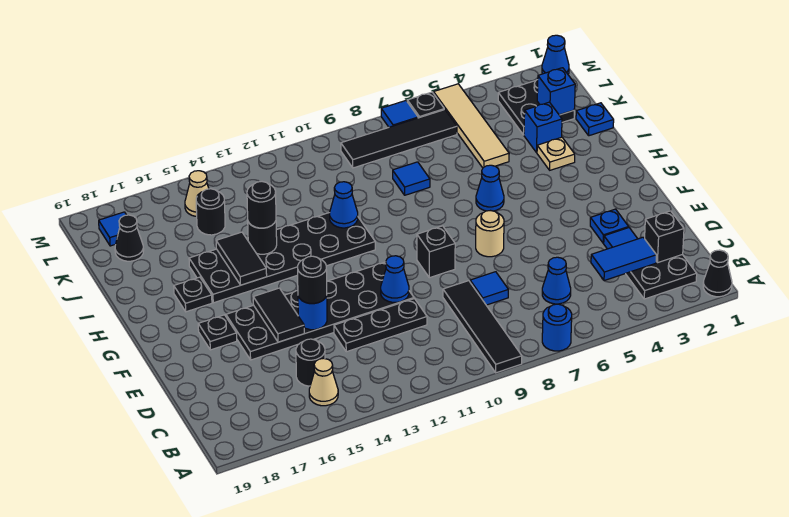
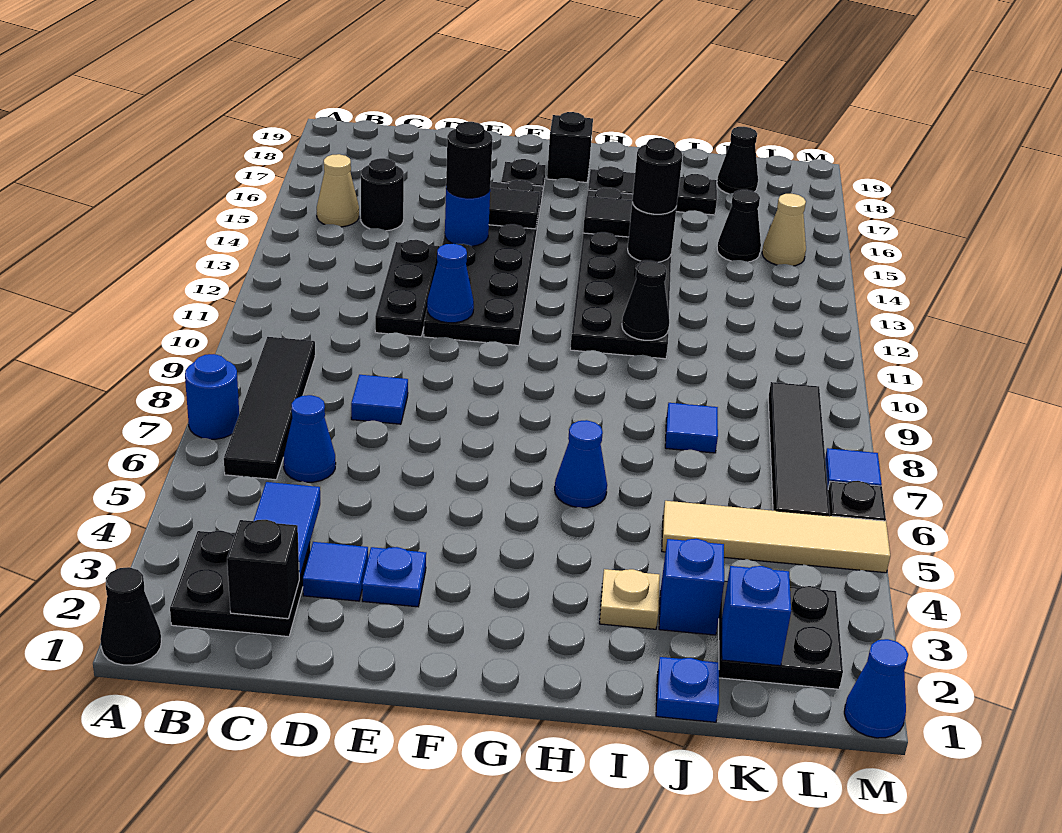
black 1x4 tile [443,281,522,373] -> black 1x4 tile turned to [224,337,315,480]
tan 1x1 round brick [476,211,504,257] -> none
black 1x1 brick [417,226,455,278] -> black 1x1 brick moved to [547,112,593,182]
black 1x1 plate [174,277,212,312] -> black 1x3 plate [588,166,717,215]
blue 1x1 cone [330,182,358,228] -> black 1x1 cone [622,261,669,340]
black 1x1 round brick [196,189,225,235] -> black 1x1 cone [717,190,761,262]
blue 1x1 tile [99,212,126,246] -> none

